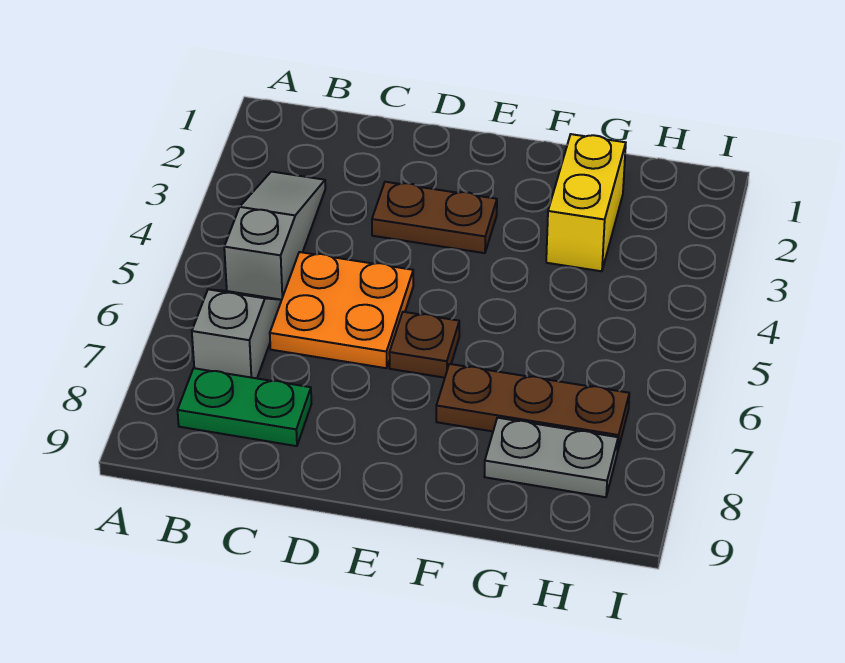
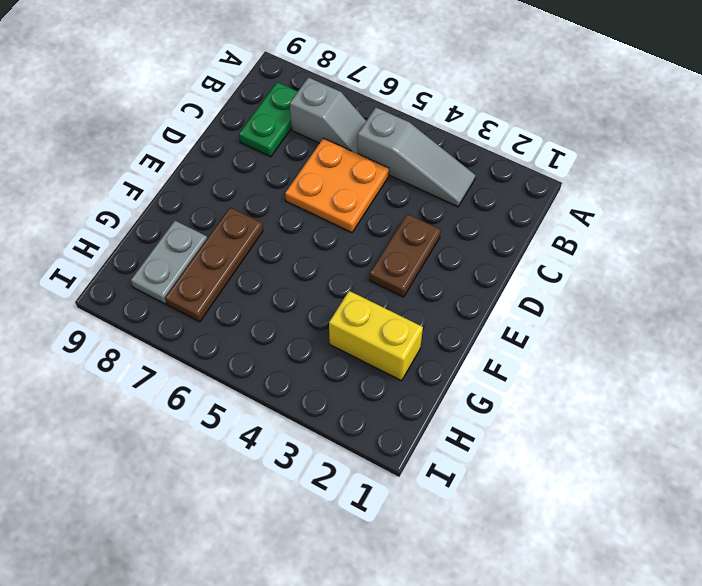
brown 1x1 plate [389,312,459,378] -> none

